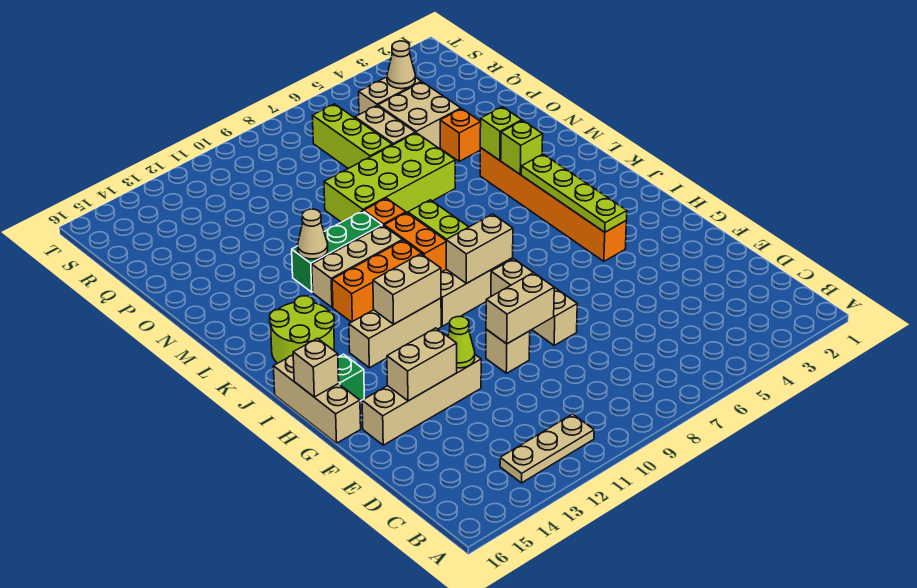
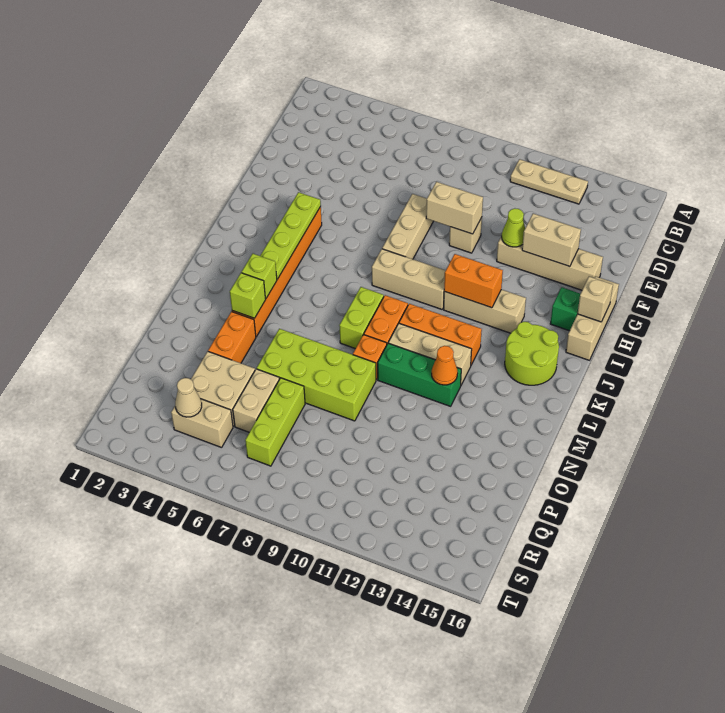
tan 1x2 brick [446,214,513,283] -> none
tan 1x2 brick [373,254,441,324] -> orange 1x2 brick [444,254,503,308]
tan 1x1 cone [298,209,328,259] -> orange 1x1 cone [432,346,458,385]
orange 1x1 brick [440,109,481,161] -> orange 1x2 brick [208,312,256,363]

